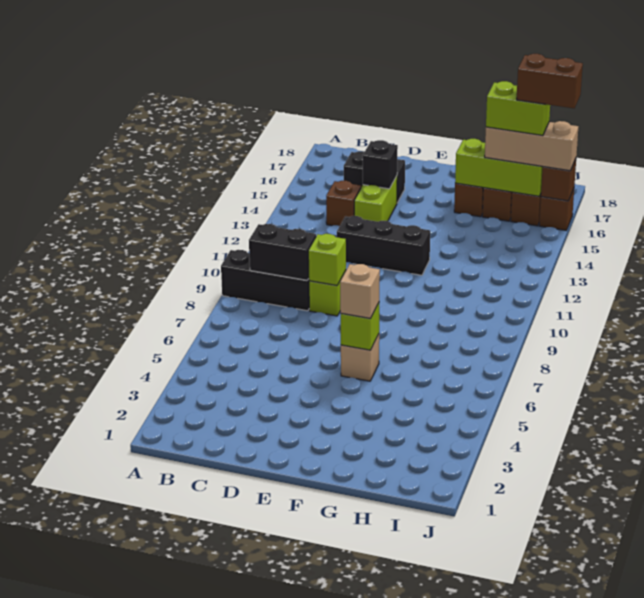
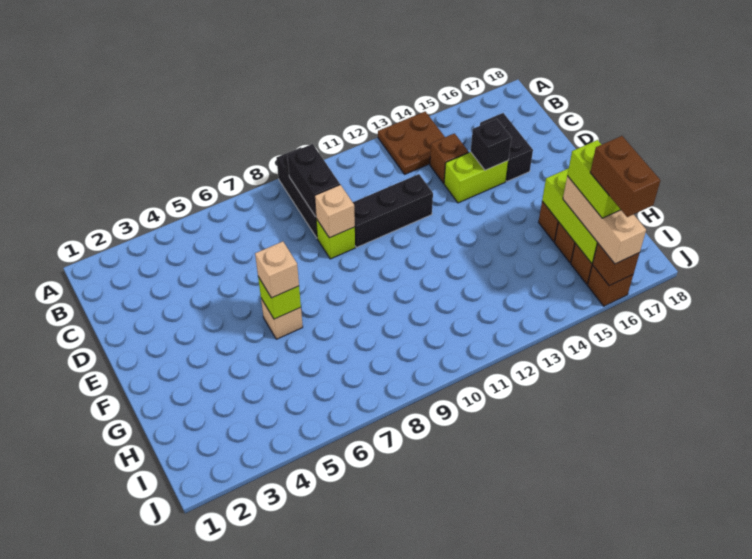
none -> brown 2x2 plate [378,112,445,174]
lime 1x1 brick [308,234,346,286] -> tan 1x1 brick [315,185,355,238]
black 1x3 brick [337,216,430,275] -> black 1x3 brick turned to [353,174,433,248]

